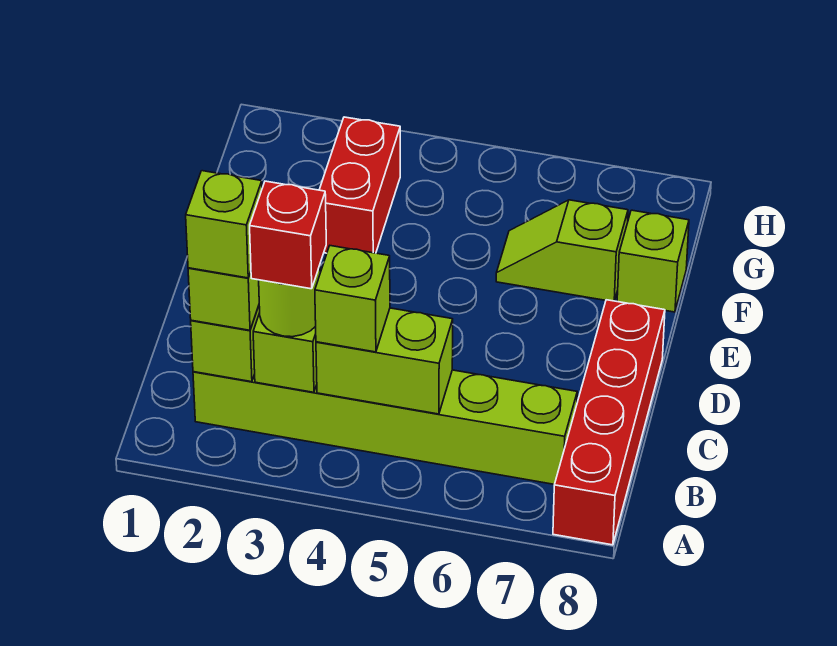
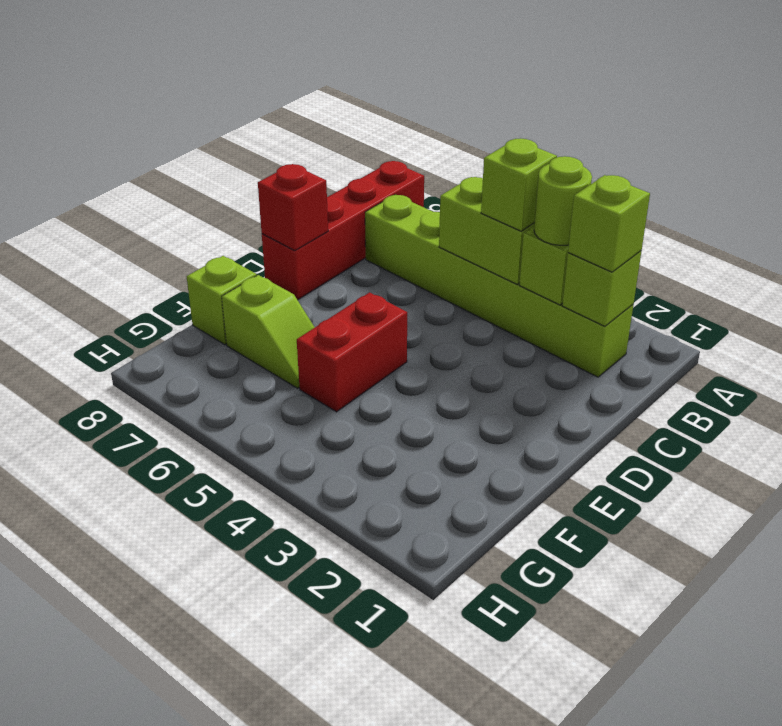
lime 1x1 brick [186,171,262,278] -> none
red 1x1 brick [250,181,326,289] -> red 1x1 brick moved to [258,164,328,251]
red 1x2 brick [319,117,400,253] -> red 1x2 brick moved to [297,292,407,412]

